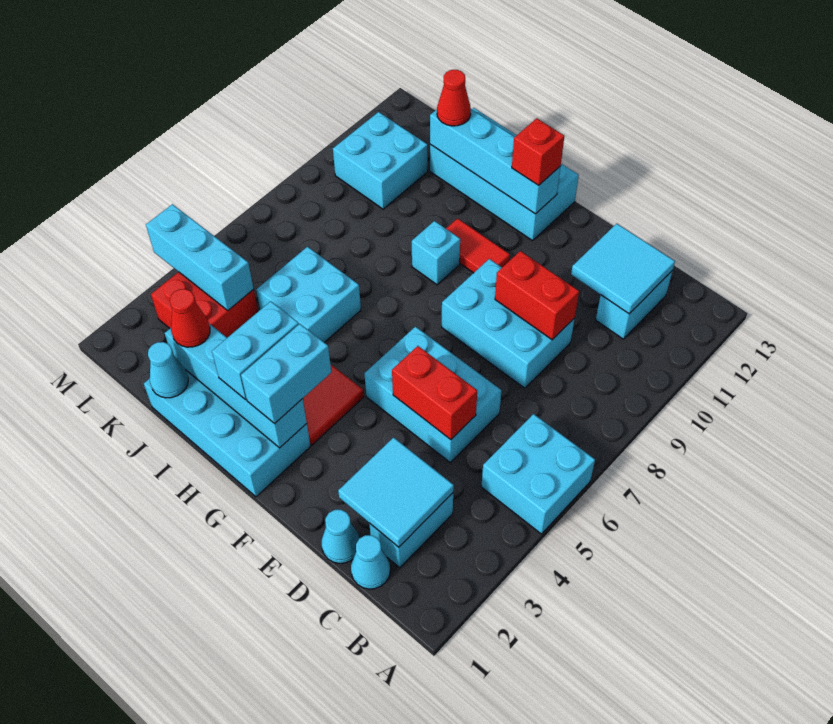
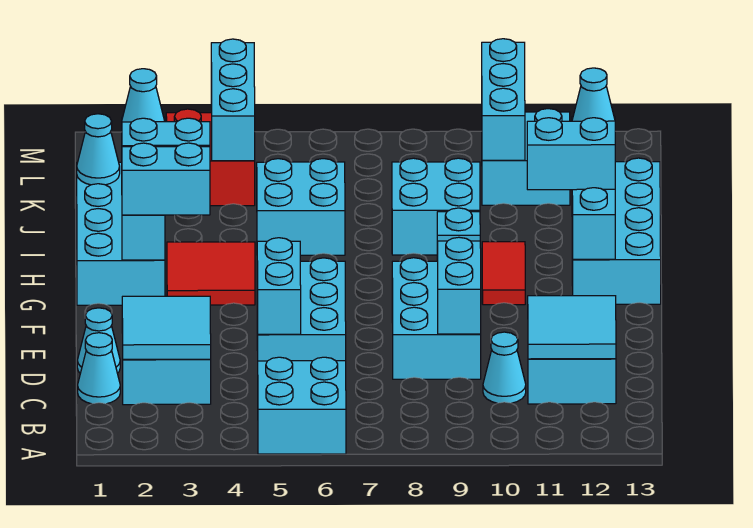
none -> cyan 1x1 cone [483,332,526,403]
red 1x2 brick [392,346,477,440] -> cyan 1x2 brick [257,238,301,334]
red 1x2 brick [495,251,579,340] -> cyan 1x2 brick [438,237,481,334]
red 1x1 brick [512,118,564,185] -> none
none -> cyan 1x2 brick [527,118,615,190]
none -> cyan 2x2 brick [392,158,480,255]
red 1x1 cone [170,289,210,347] -> cyan 1x1 cone [122,69,165,122]
red 1x1 cone [437,70,471,126] -> cyan 1x1 cone [572,68,615,121]
none -> cyan 1x3 brick [482,39,525,160]

